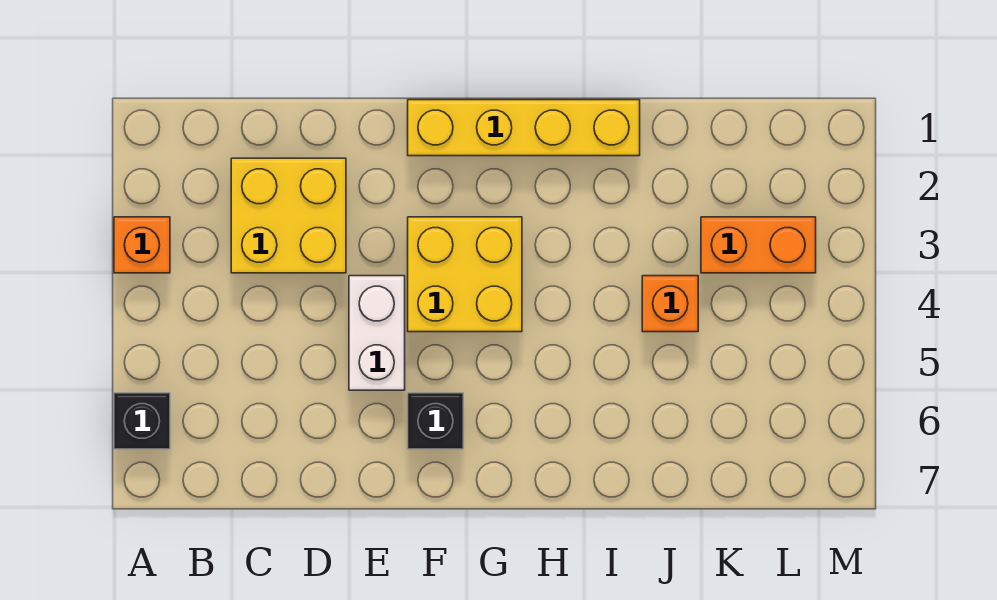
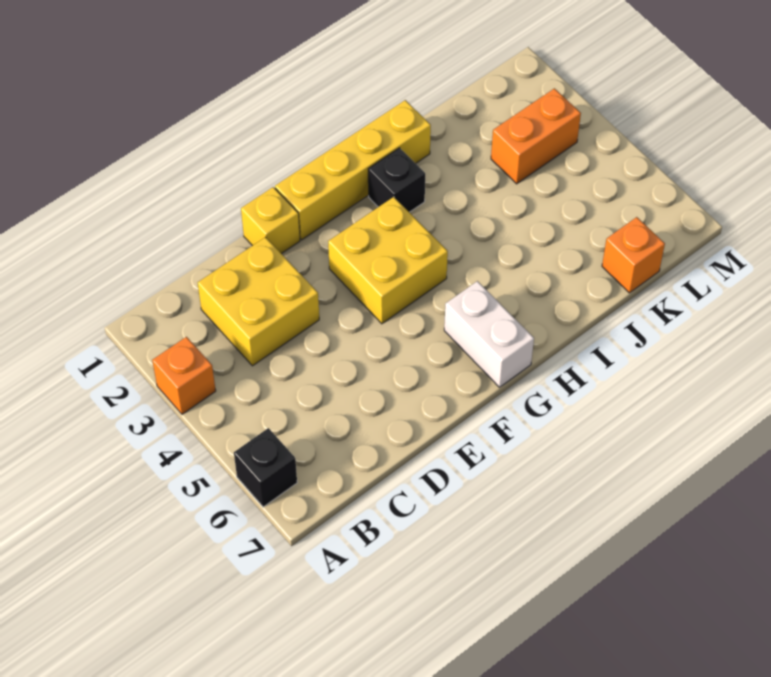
none -> yellow 1x1 brick [241,187,300,254]
white 1x2 brick [349,276,405,390] -> white 1x2 brick moved to [444,281,534,387]
black 1x1 brick [408,393,463,449] -> black 1x1 brick moved to [368,148,425,212]
orange 1x1 brick [642,276,698,332] -> orange 1x1 brick moved to [602,217,665,293]

